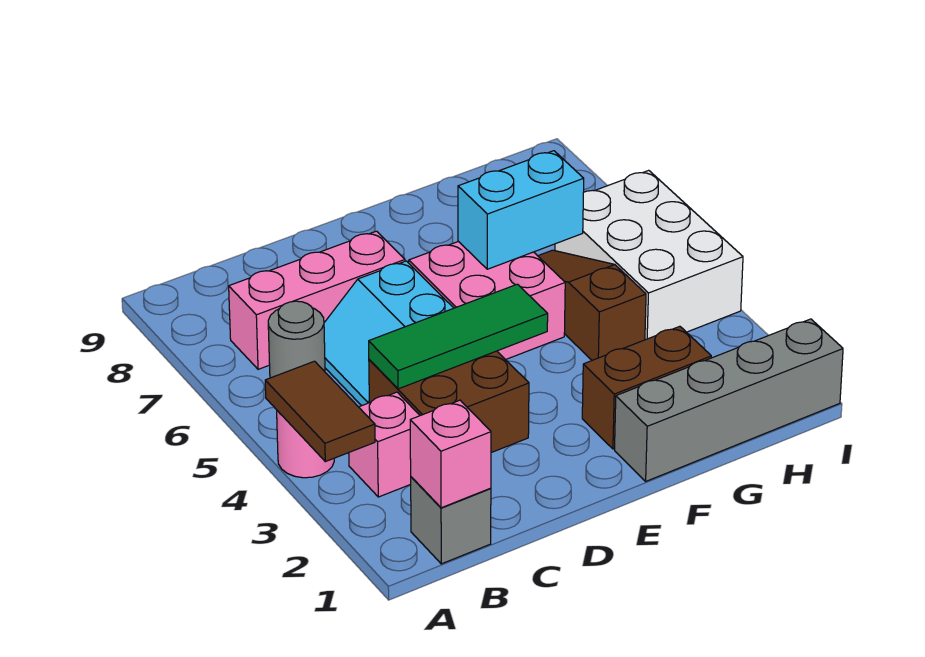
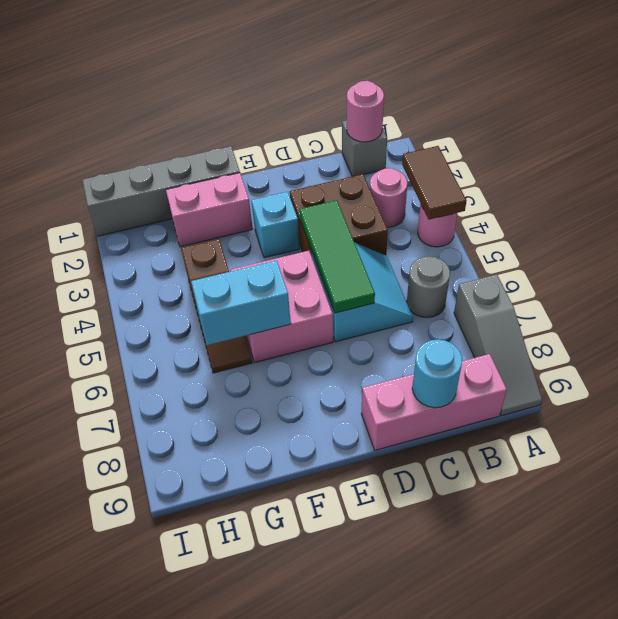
none -> grey 1x3 slope [454,274,542,415]
pink 1x1 brick [410,400,491,508] -> pink 1x1 round brick [347,81,384,142]
pink 1x1 brick [349,392,420,497] -> pink 1x1 round brick [370,168,408,227]
pink 1x3 brick [229,231,405,369] -> pink 1x3 brick moved to [361,354,507,450]
green 1x3 tile [369,284,548,389] -> green 1x3 tile turned to [300,200,375,313]
none -> cyan 1x1 round brick [412,339,462,408]
none -> cyan 1x1 brick [251,192,300,258]
brown 1x2 brick [582,326,711,449] -> pink 1x2 brick [166,173,253,247]
white 2x3 brick [555,170,743,340] -> none

